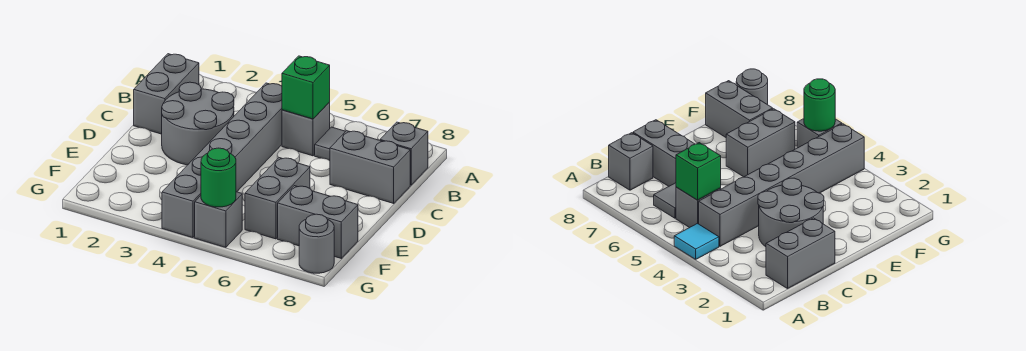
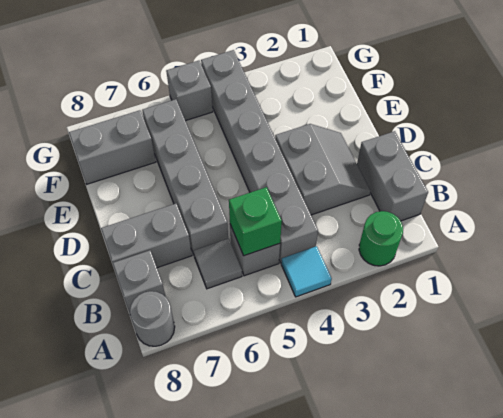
grey 2x2 round brick [162,82,234,165] -> grey 2x2 slope [275,124,371,215]
grey 1x2 brick [245,158,310,239] -> grey 1x4 brick [142,99,228,255]
green 1x1 round brick [201,148,236,207] -> green 1x1 round brick moved to [359,211,403,266]
grey 1x1 round brick [299,214,334,273] -> grey 1x1 round brick moved to [130,291,175,346]

